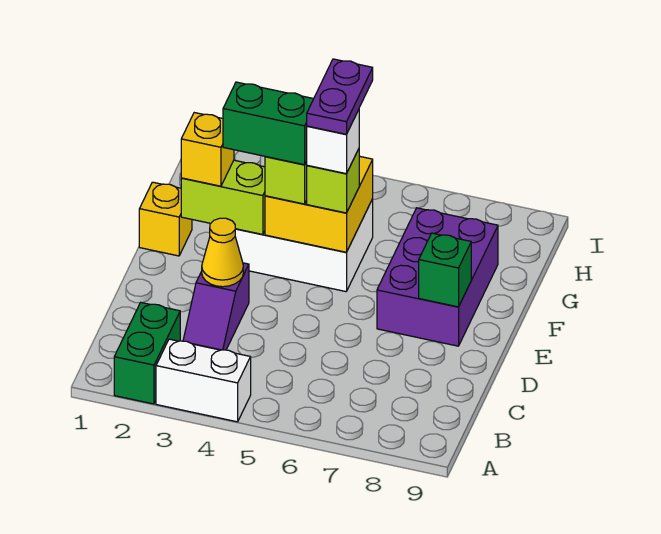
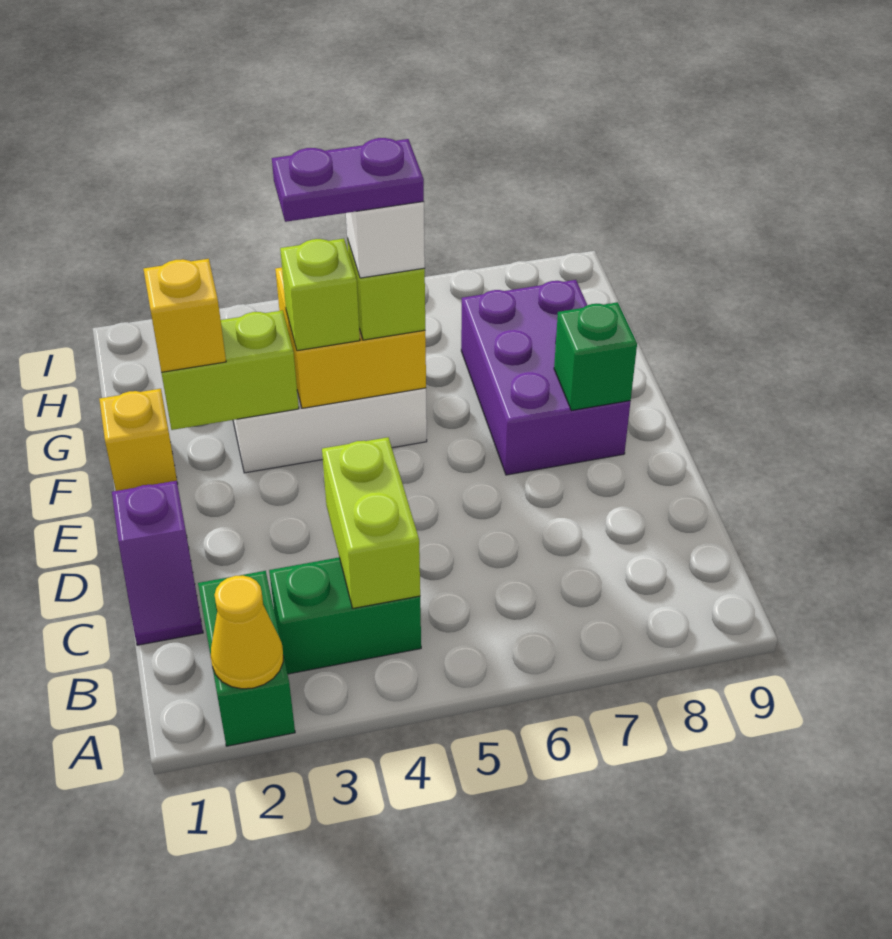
white 1x2 brick [156,339,251,422] -> none
none -> lime 1x2 brick [322,437,420,608]
purple 1x2 slope [183,263,249,350] -> purple 1x2 slope moved to [112,481,203,645]
yellow 1x1 cone [202,218,243,287] -> yellow 1x1 cone moved to [211,575,283,689]
green 1x2 brick [223,82,313,165] -> green 1x2 brick moved to [269,557,421,674]
purple 1x2 plate [307,59,373,134] -> purple 1x2 plate turned to [272,138,424,222]

